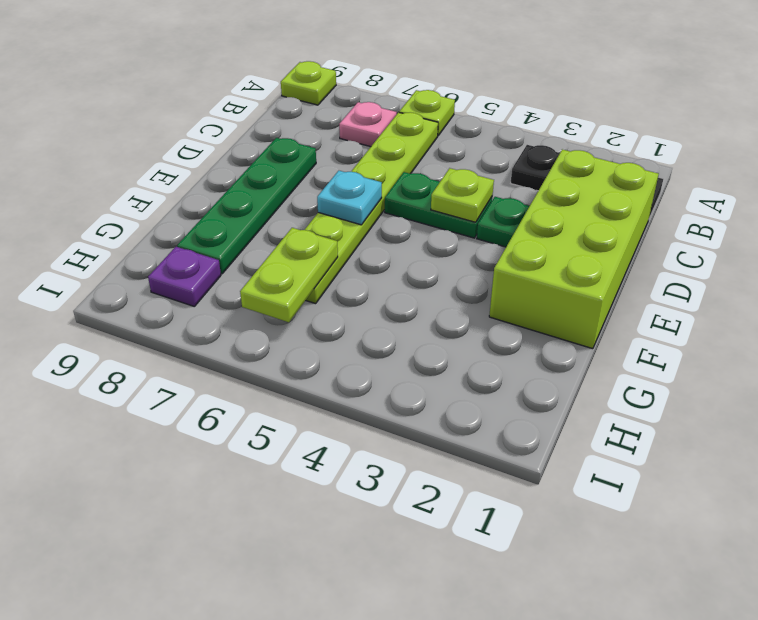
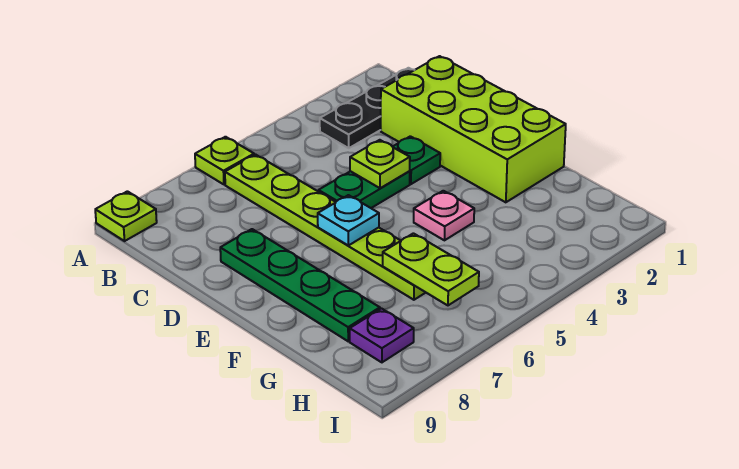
pink 1x1 plate [339,102,397,147] -> pink 1x1 plate moved to [414,191,474,240]

